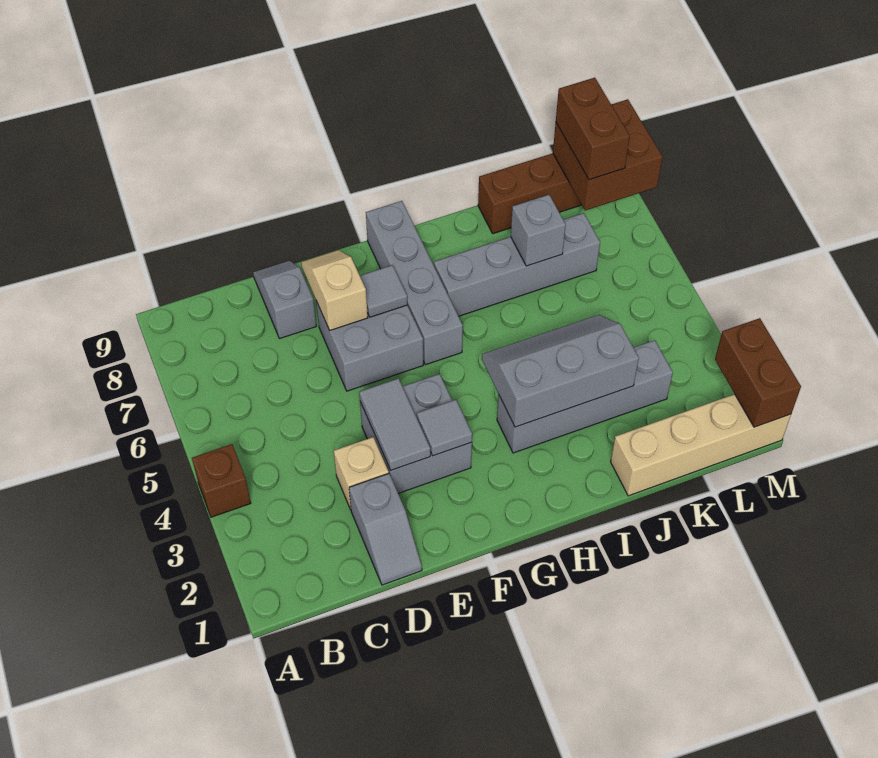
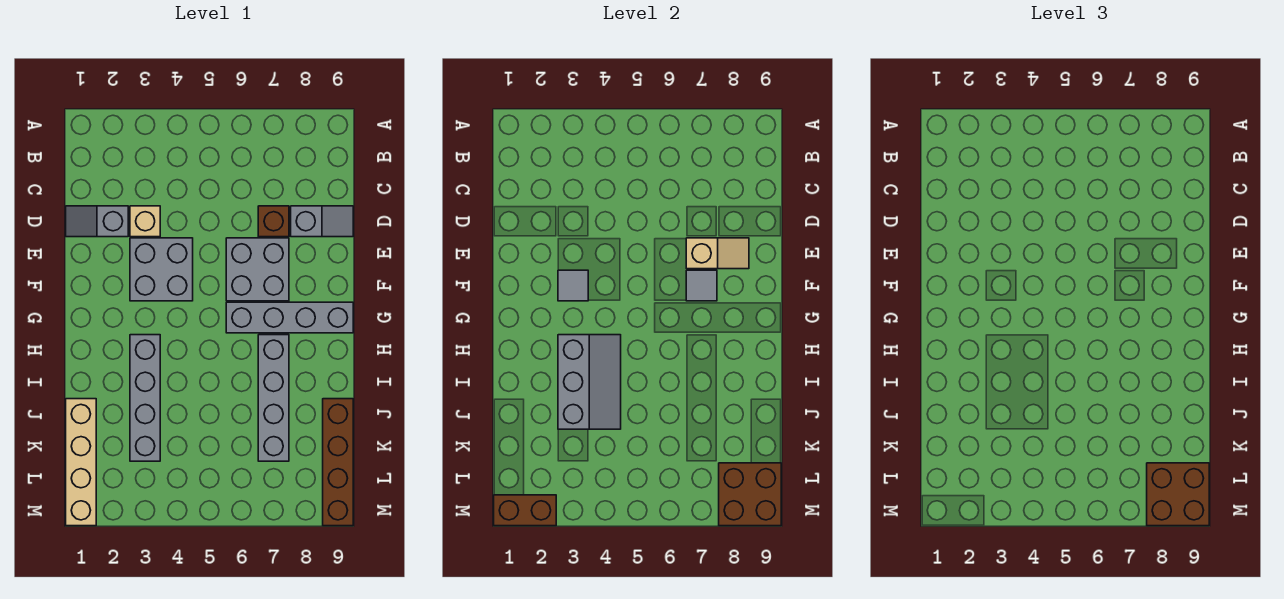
brown 1x1 brick [192,444,251,517] -> brown 1x1 brick moved to [258,206,289,237]
grey 1x2 tile [359,378,430,470] -> none
grey 1x1 brick [511,195,566,266] -> none
brown 1x2 brick [556,78,630,180] -> brown 2x2 brick [1147,463,1209,526]

